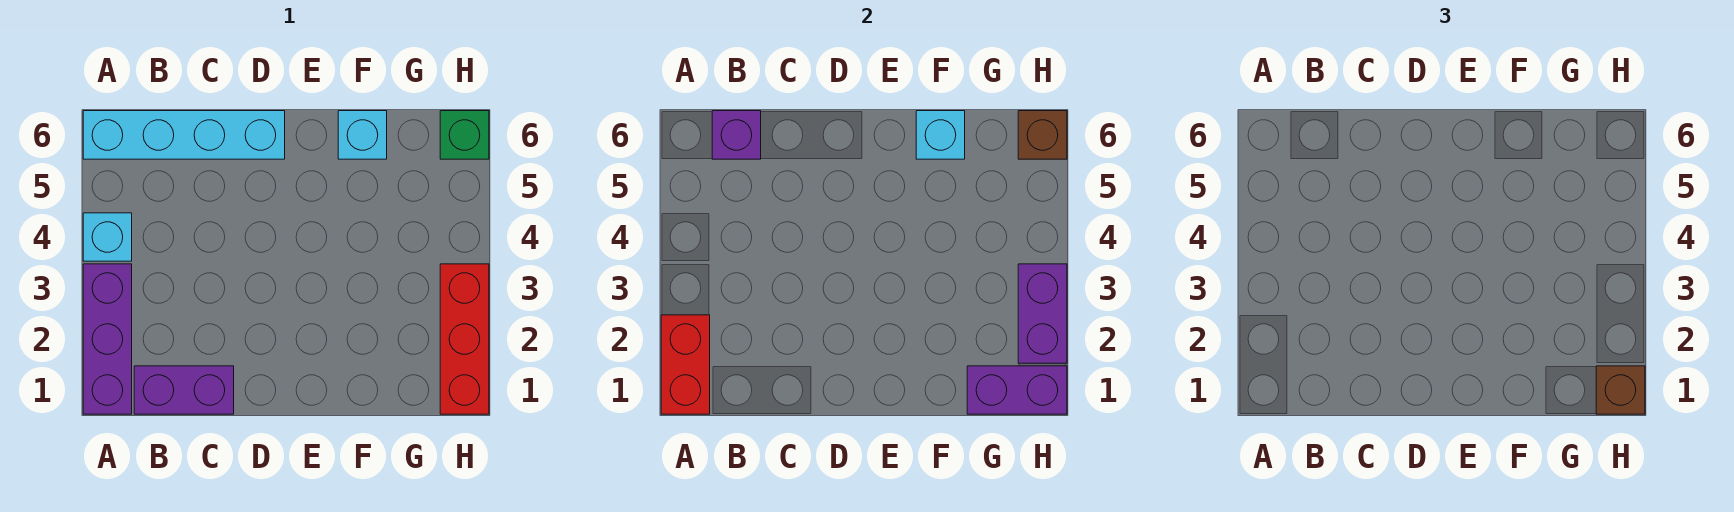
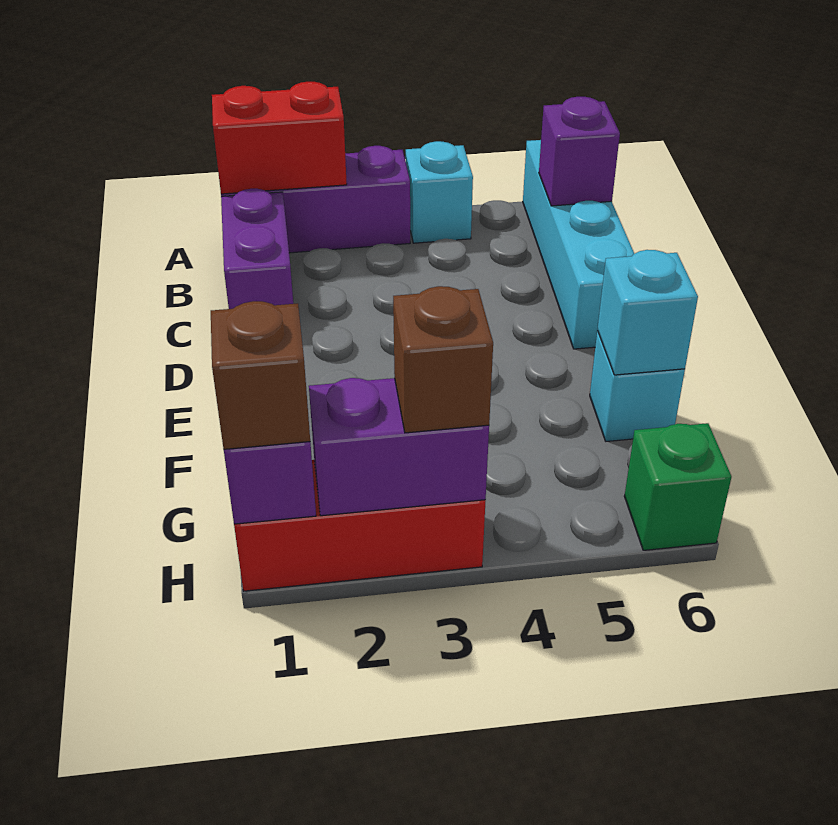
brown 1x1 brick [1018,111,1067,159] -> brown 1x1 brick moved to [393,286,493,433]

